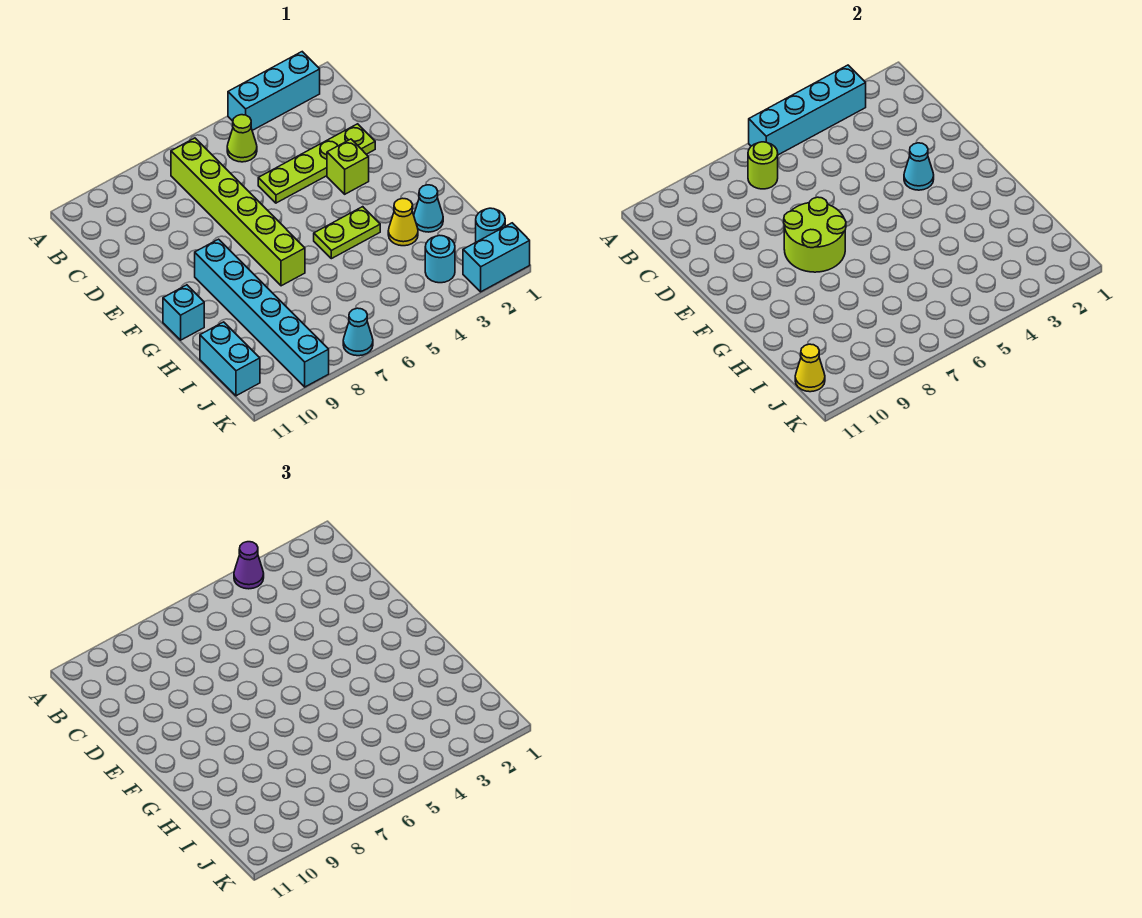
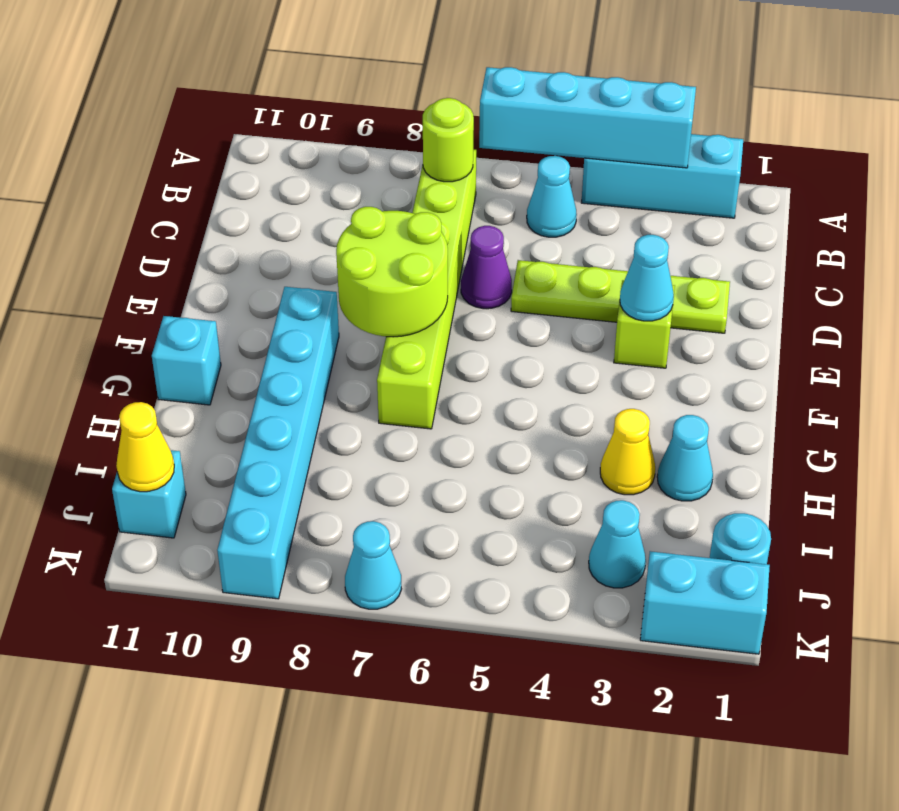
purple 1x1 cone [234,542,264,589] -> purple 1x1 cone moved to [461,226,512,309]
lime 1x1 cone [227,115,257,162] -> cyan 1x1 cone [527,156,577,237]
lime 1x2 plate [314,207,380,259] -> none
cyan 1x2 brick [200,322,260,396] -> cyan 1x1 brick [112,450,186,538]
cyan 1x1 round brick [425,235,455,283] -> cyan 1x1 cone [589,500,646,588]

